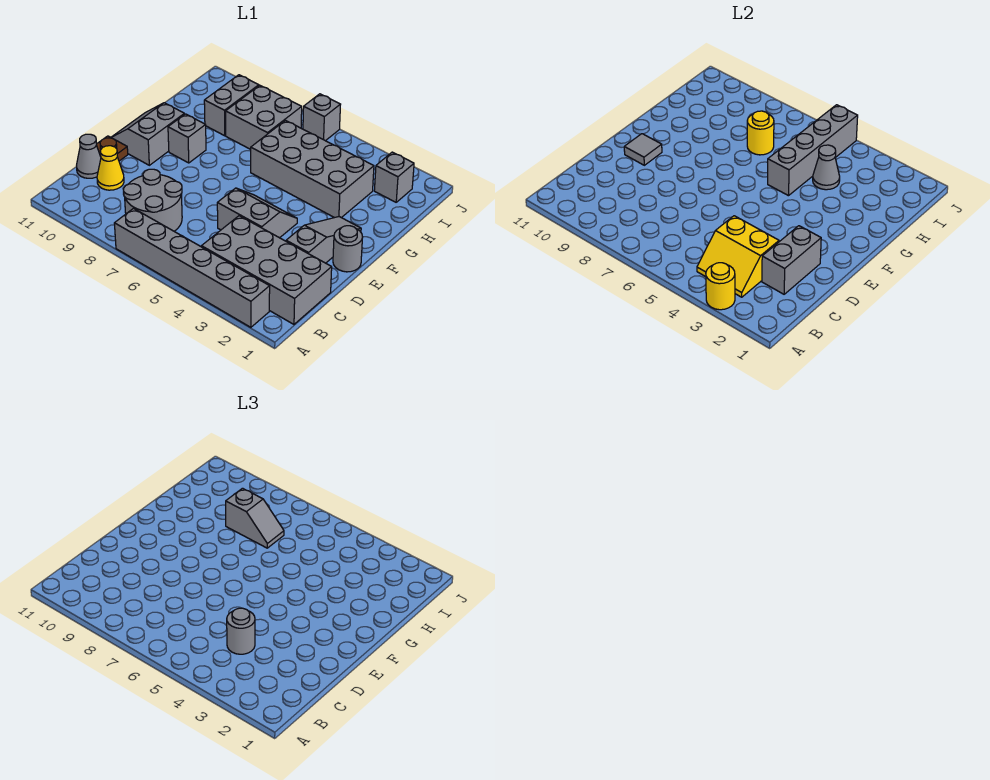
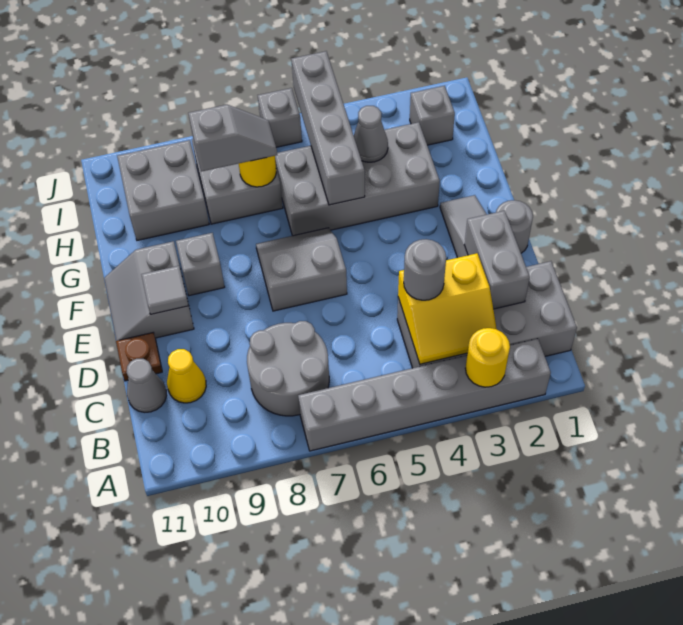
grey 2x2 slope [217,188,297,238] -> grey 2x2 slope moved to [256,228,347,311]
grey 1x2 brick [204,75,259,136] -> grey 2x2 brick [117,140,209,240]

